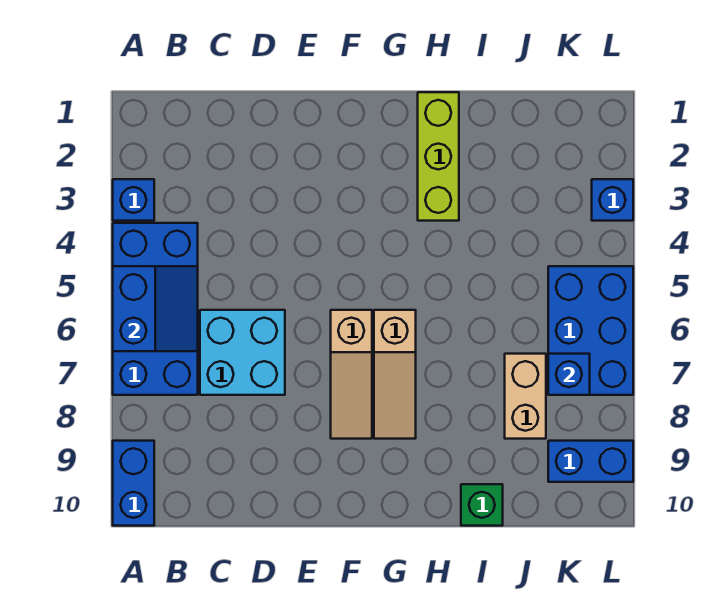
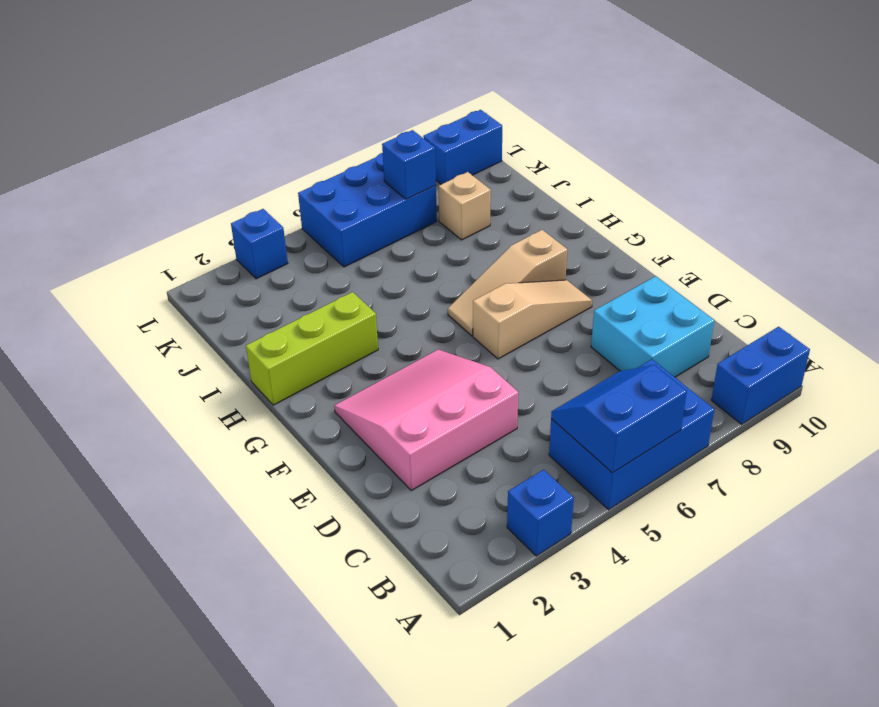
blue 2x4 brick [113,223,198,395] -> blue 2x3 brick [549,359,714,510]
cyan 2x2 brick [200,310,285,395] -> cyan 2x2 brick moved to [591,276,714,377]
none -> pink 3x3 slope [334,350,518,490]
tan 1x3 slope [374,310,416,439] -> tan 1x3 slope turned to [448,230,567,336]
green 1x1 brick [461,484,503,526] -> none
tan 1x2 brick [505,354,546,439] -> tan 1x1 brick [439,172,491,240]
blue 1x2 brick [548,441,633,482] -> blue 1x2 brick turned to [423,110,502,184]

